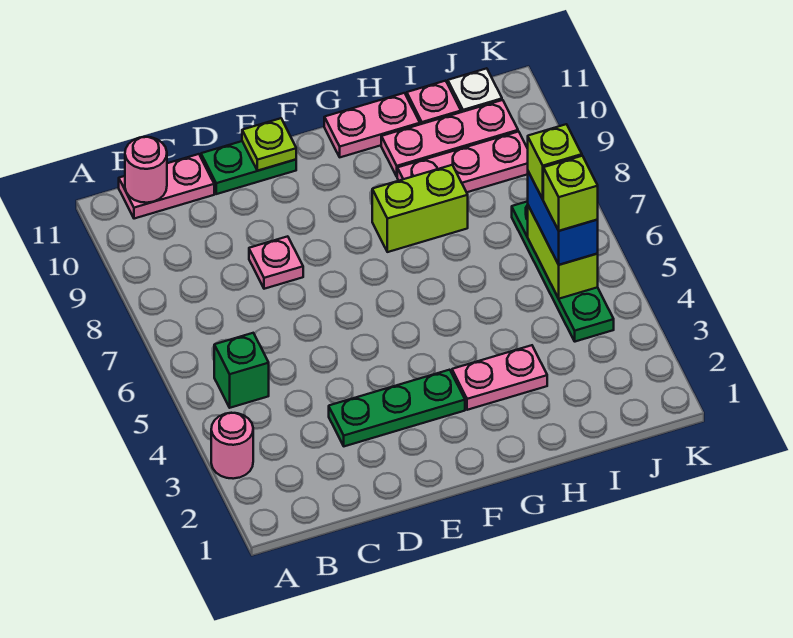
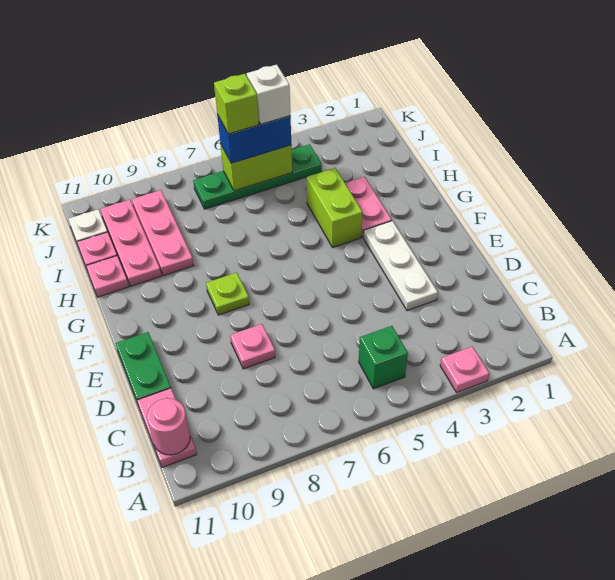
pink 1x1 round brick [211,413,253,479] -> pink 1x1 plate [440,347,489,392]
green 1x3 plate [329,370,465,446] -> white 1x3 plate [363,221,438,311]
lime 1x1 plate [242,118,296,171] -> lime 1x1 plate moved to [206,273,249,315]
lime 1x2 brick [372,165,468,252] -> lime 1x2 brick moved to [307,168,362,248]
pink 1x2 plate [324,93,420,157] -> pink 1x1 plate [86,256,129,297]
lime 1x1 brick [543,156,598,231] -> white 1x1 brick [246,65,290,124]

